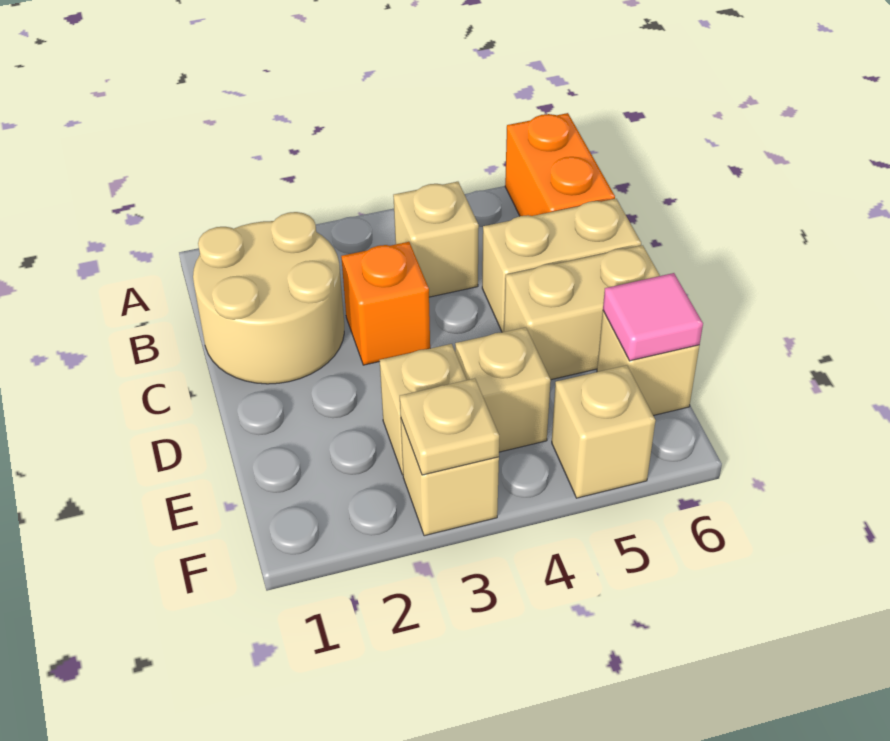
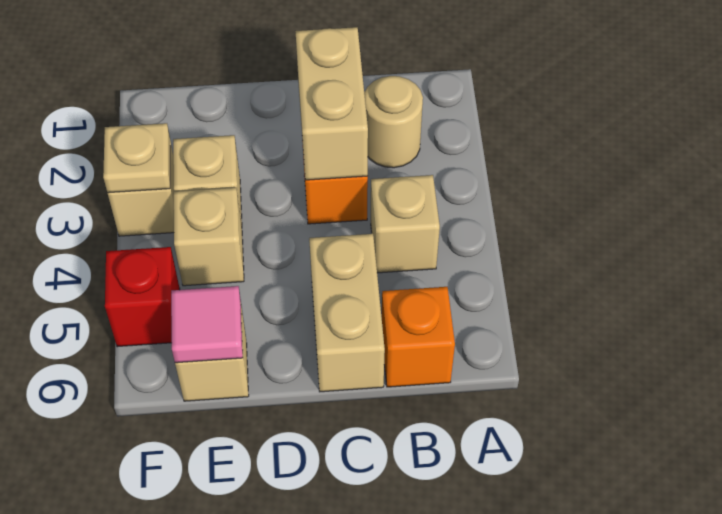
orange 1x2 brick [505,113,615,216] -> orange 1x1 brick [382,287,455,387]
tan 2x2 round brick [193,212,344,384] -> tan 1x1 round brick [364,76,423,168]
tan 1x2 brick [504,245,660,380] -> tan 1x2 brick moved to [295,27,368,180]
tan 1x1 brick [552,365,655,498] -> red 1x1 brick [105,247,180,347]

